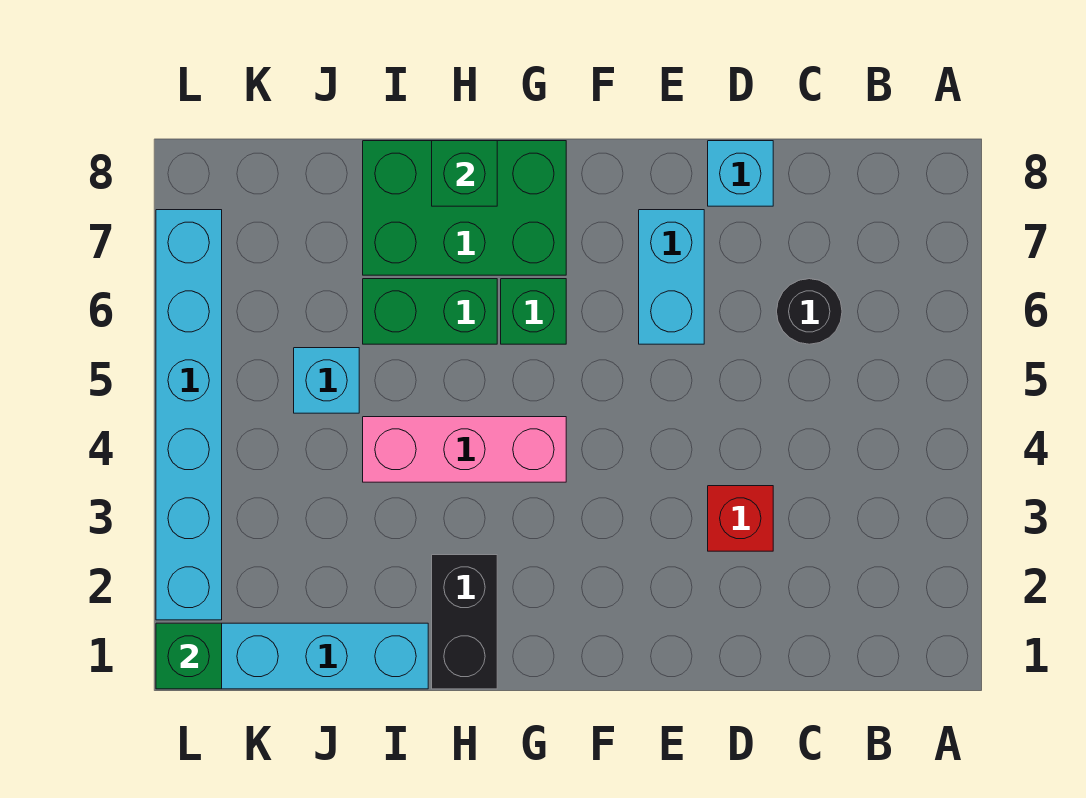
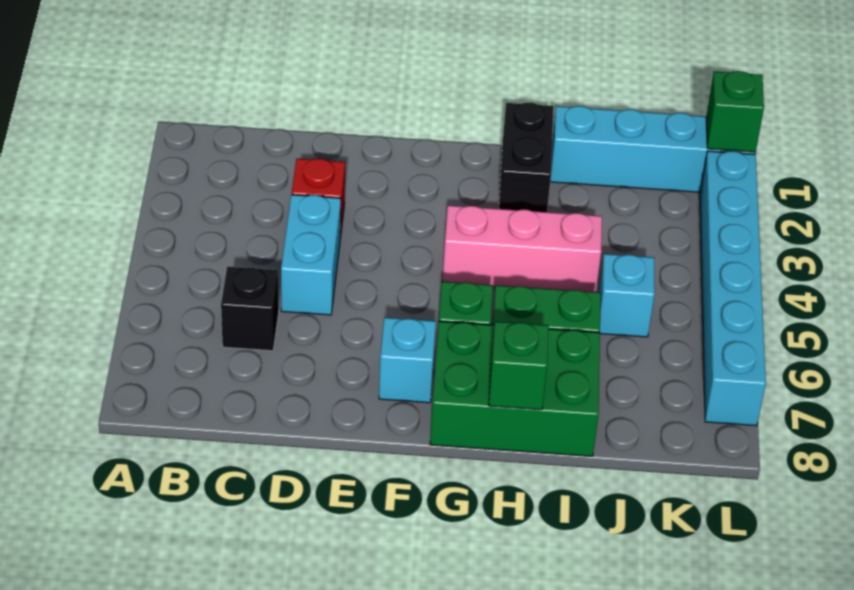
black 1x1 round brick [777,279,842,344] -> black 1x1 brick [221,267,279,351]
cyan 1x1 brick [708,141,773,206] -> cyan 1x1 brick moved to [379,318,436,403]
cyan 1x2 brick [639,210,704,344] -> cyan 1x2 brick moved to [281,195,341,315]

